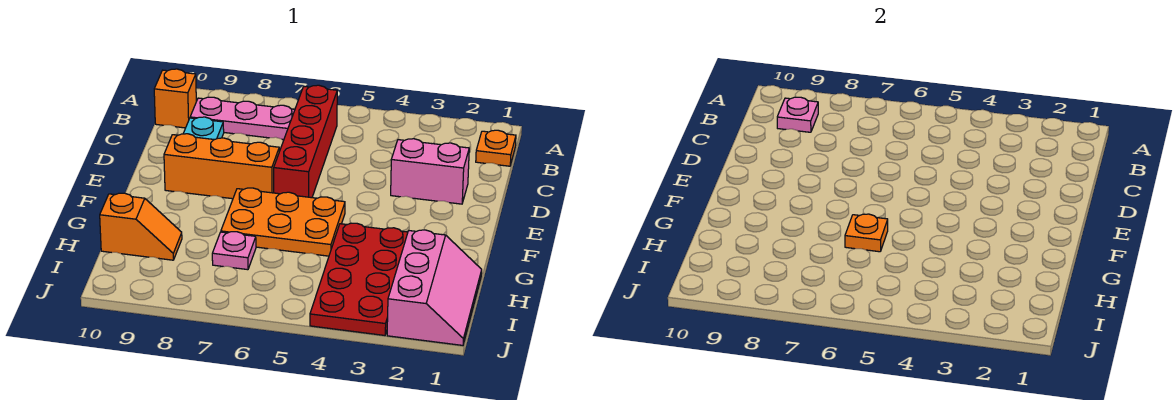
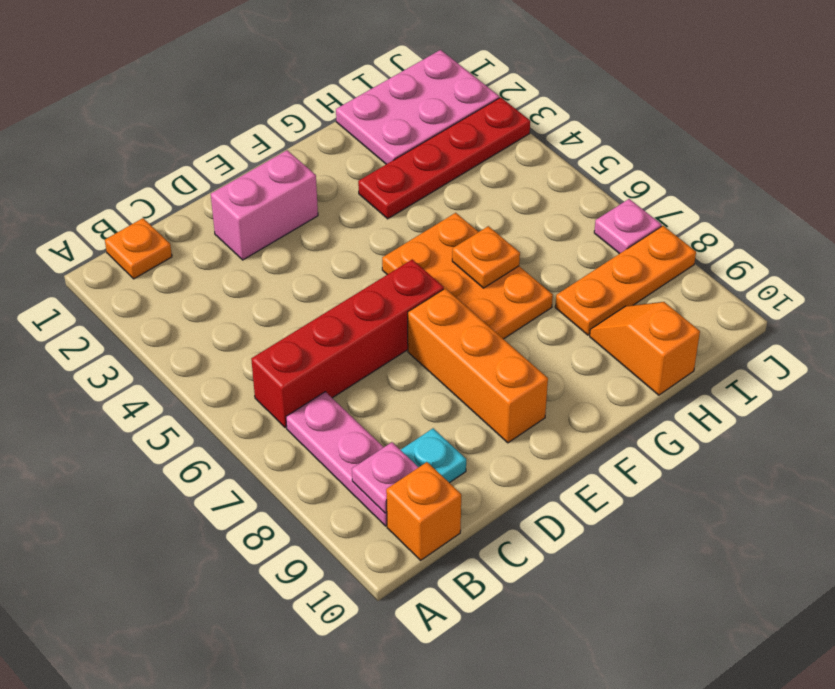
pink 1x2 brick [391,139,469,204] -> pink 1x2 brick turned to [211,150,318,260]
red 2x4 plate [310,223,408,335] -> red 1x4 plate [358,97,530,219]
pink 2x3 slope [387,230,482,345] -> pink 2x3 plate [336,50,499,164]
pink 1x1 plate [212,232,256,270] -> pink 1x1 plate moved to [594,199,661,254]
none -> orange 1x3 plate [555,226,696,335]

